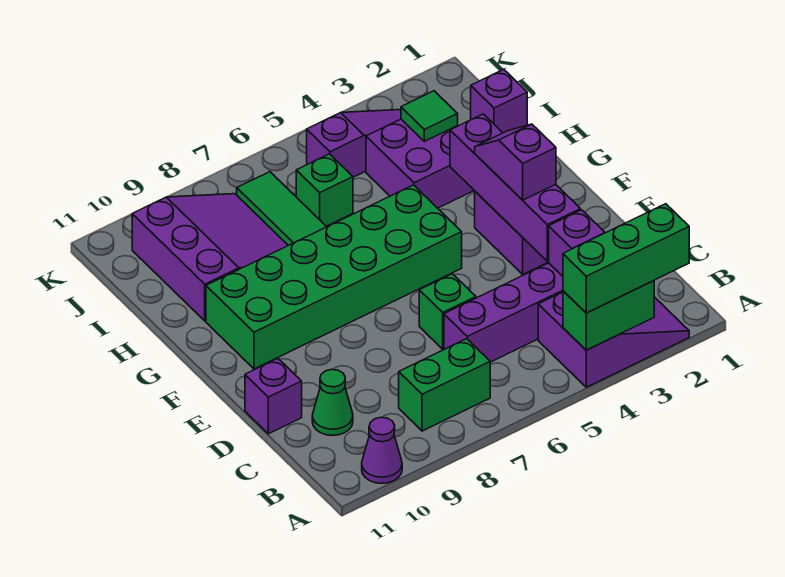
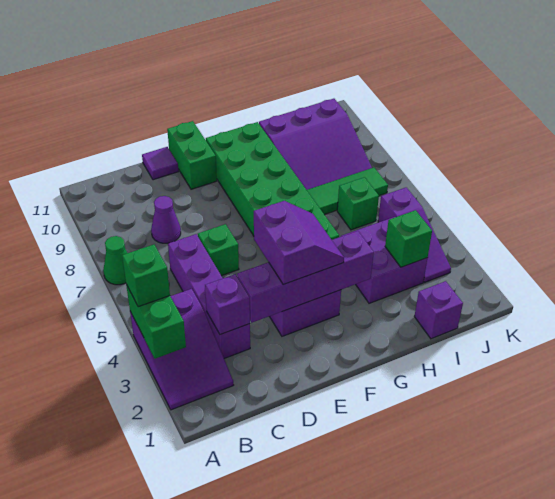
green 1x3 brick [563,204,689,313] -> green 1x1 brick [122,245,170,307]
purple 1x1 cone [362,417,402,483] -> purple 1x1 cone moved to [151,196,181,243]
green 1x2 brick [399,339,490,431] -> green 1x2 brick moved to [167,121,217,189]
green 1x1 cone [312,369,353,436] -> green 1x1 cone moved to [103,236,127,285]
purple 1x1 brick [245,359,302,434] -> purple 1x1 tile [142,147,179,180]
purple 1x2 slope [475,124,556,200] -> purple 2x2 slope [254,201,344,284]
green 1x1 tile [401,91,458,141] -> green 1x1 brick [385,210,432,267]

